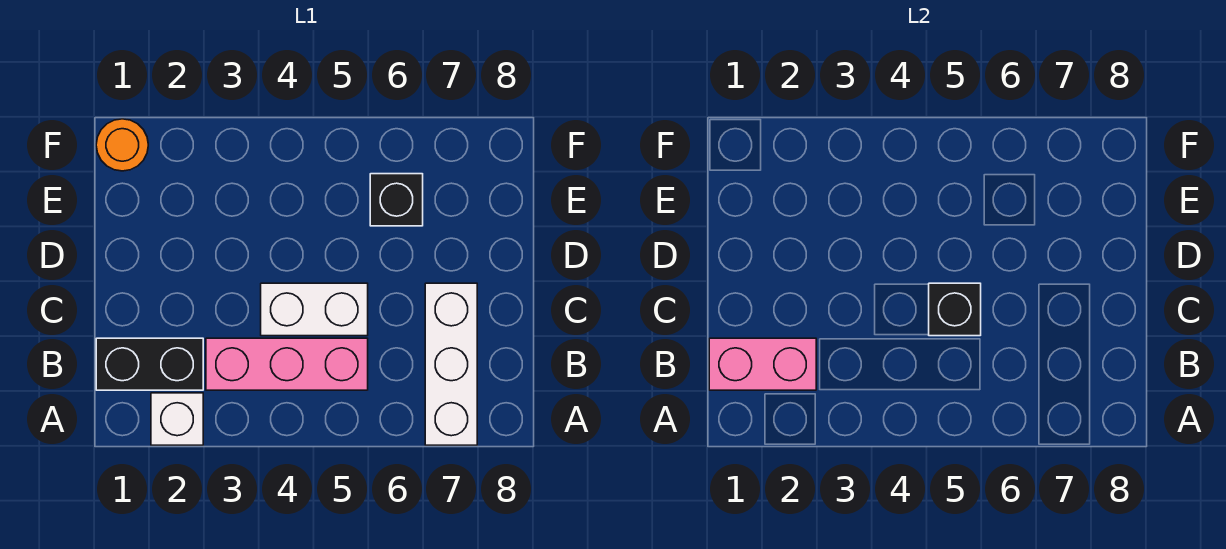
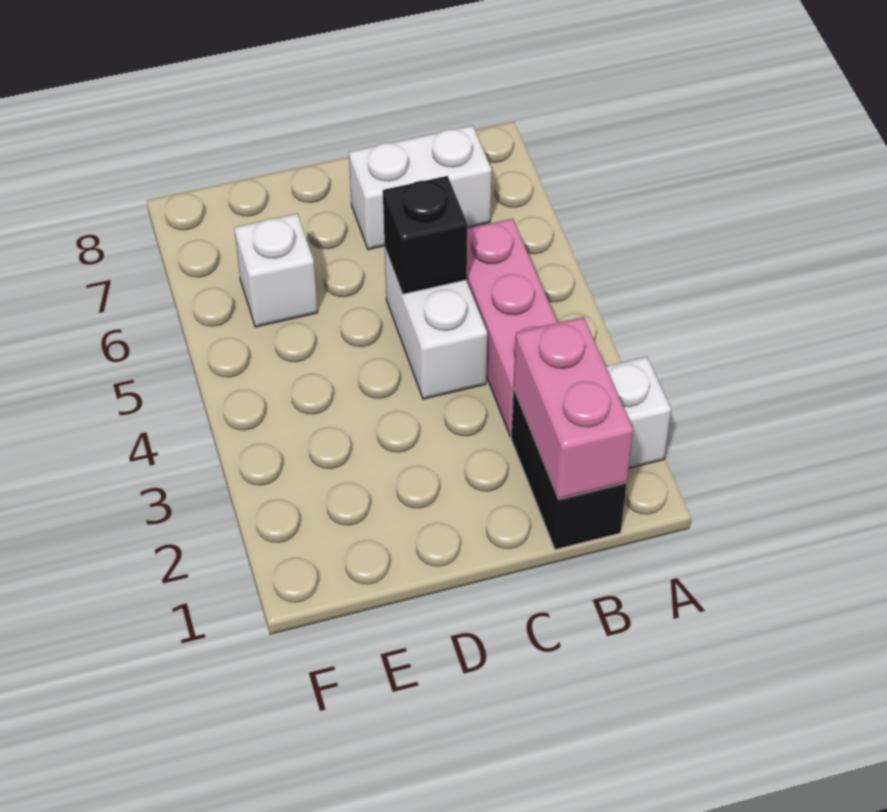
white 1x3 brick [425,283,477,445] -> white 1x2 brick [349,125,492,250]
black 1x1 brick [370,174,423,226] -> white 1x1 brick [234,214,318,327]
orange 1x1 round brick [96,119,148,171] -> none

